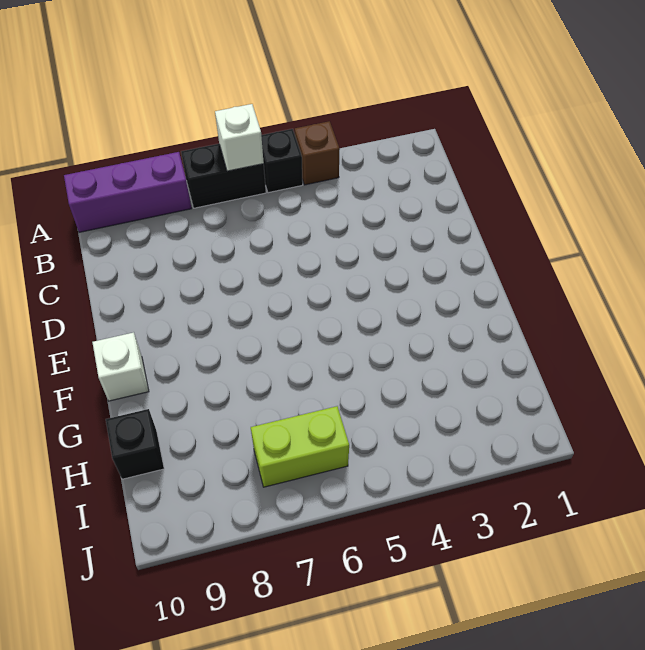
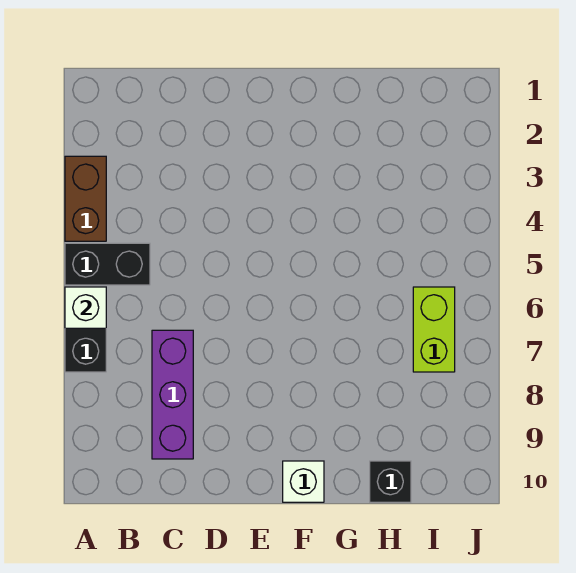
brown 1x1 brick [295,121,340,185] -> brown 1x2 brick [65,156,106,241]
black 1x1 brick [261,129,303,193] -> black 1x2 brick [65,243,150,285]
purple 1x3 brick [64,152,192,232] -> purple 1x3 brick moved to [152,330,193,459]

